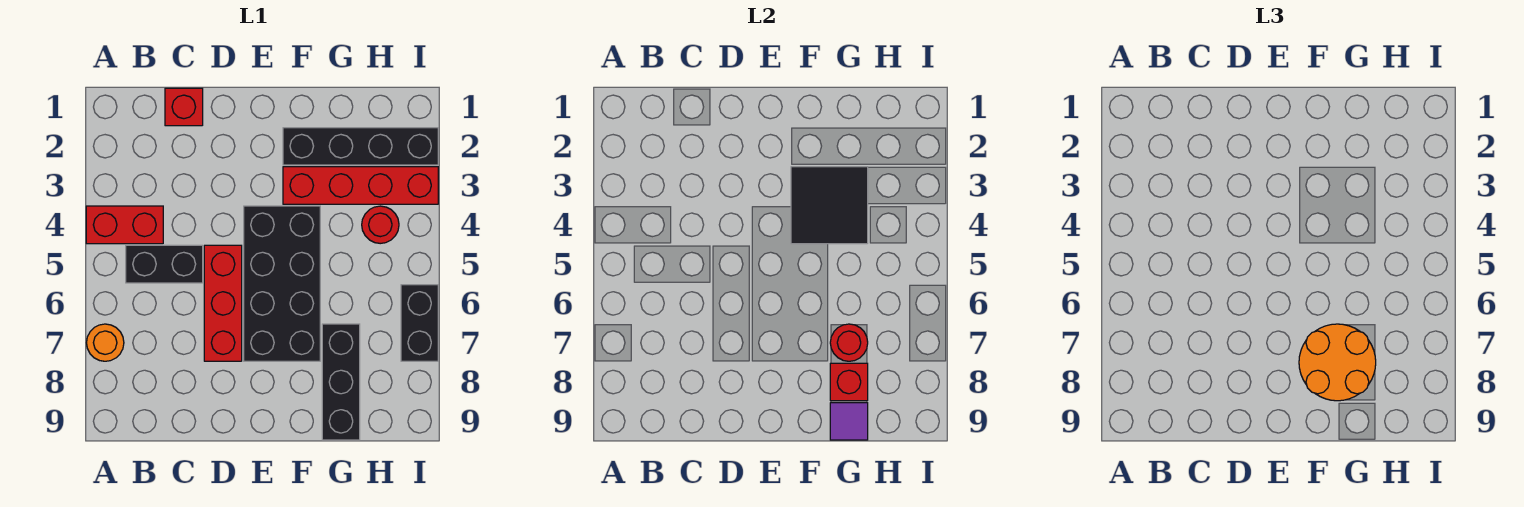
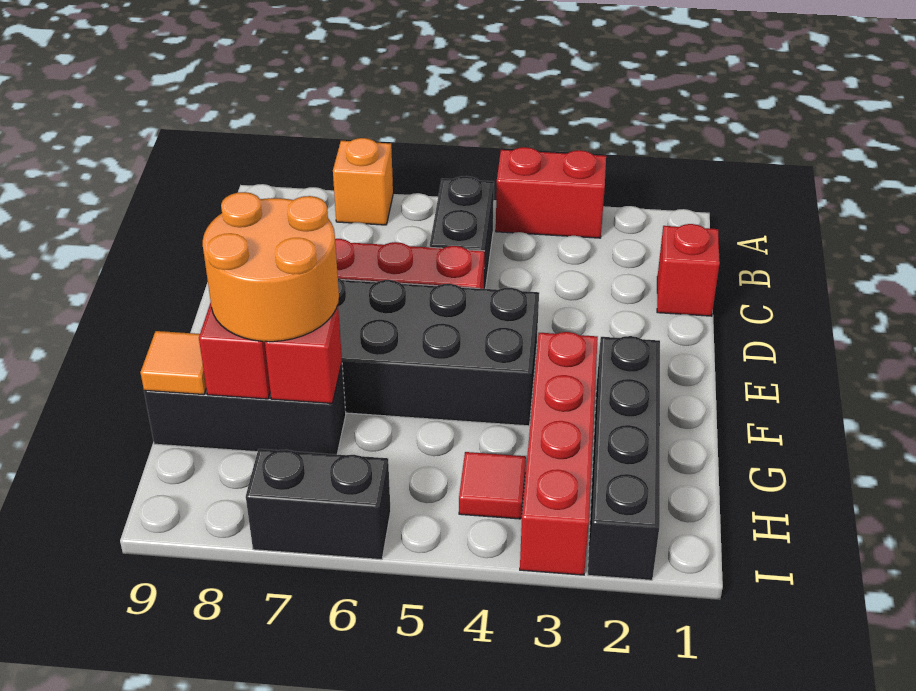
red 1x2 brick [86,206,163,244] -> red 1x2 brick turned to [496,147,606,238]
orange 1x1 round brick [87,324,124,361] -> orange 1x1 brick [333,138,393,225]
black 2x2 tile [791,167,868,244] -> none
red 1x1 round brick [830,324,868,361] -> red 1x1 brick [265,305,342,404]
purple 1x1 tile [830,403,868,440] -> orange 1x1 tile [141,331,206,395]
red 1x1 round brick [362,206,399,244] -> red 1x1 tile [459,452,526,519]

